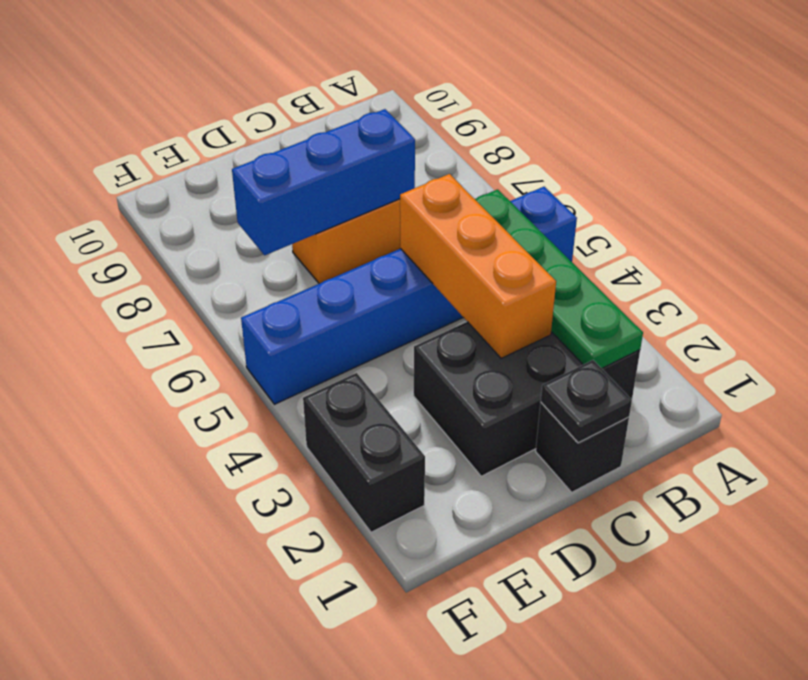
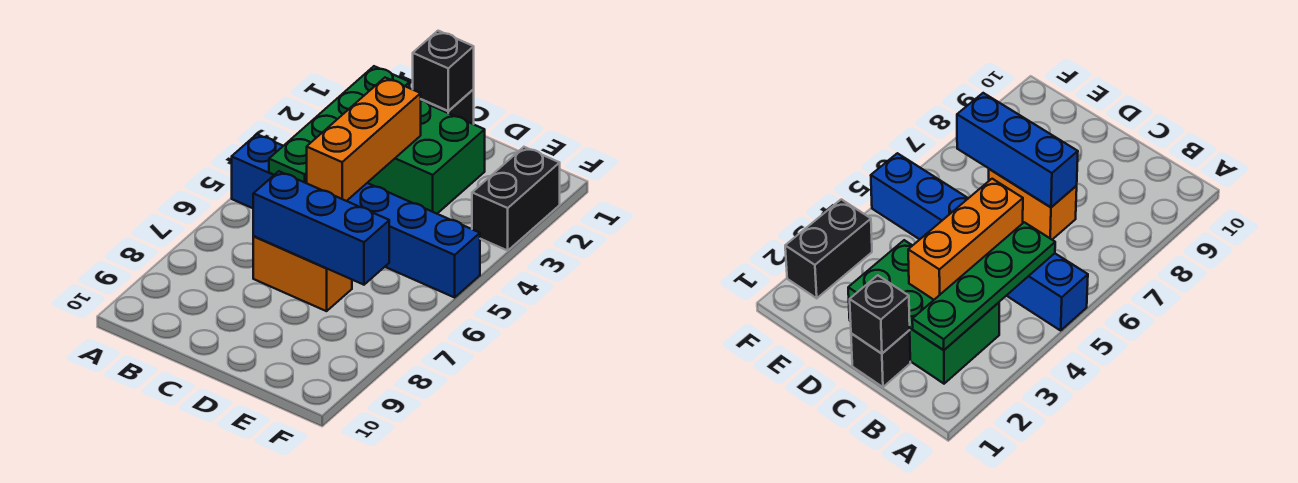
black 2x3 brick [414,322,640,476] -> green 2x3 brick [368,100,485,214]
black 1x1 plate [541,360,632,443] -> black 1x1 brick [413,31,474,111]

